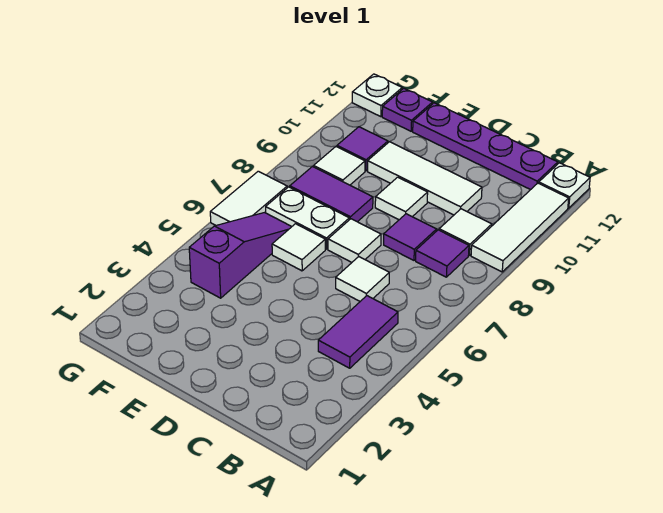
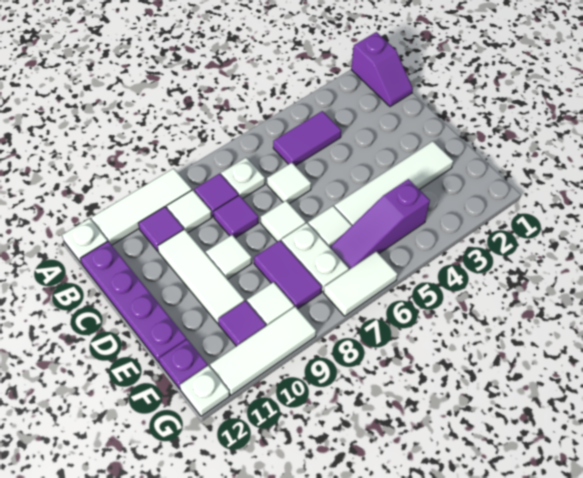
none -> purple 1x2 slope [351,32,413,107]
none -> white 1x1 plate [221,158,265,199]
none -> purple 1x1 tile [138,207,184,251]
none -> white 1x4 tile [334,141,453,225]
none -> white 1x3 tile [210,307,316,395]

